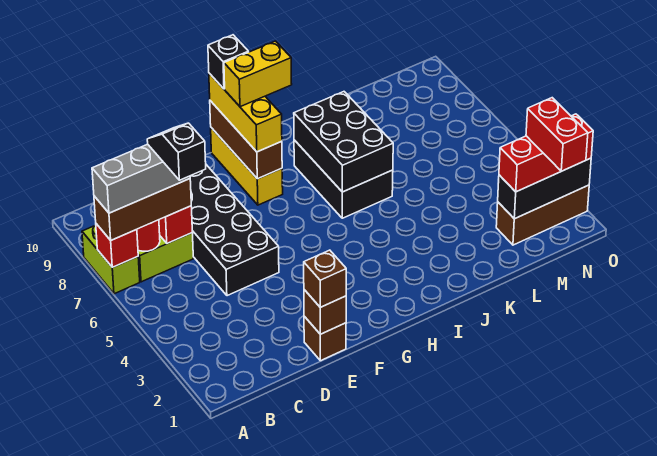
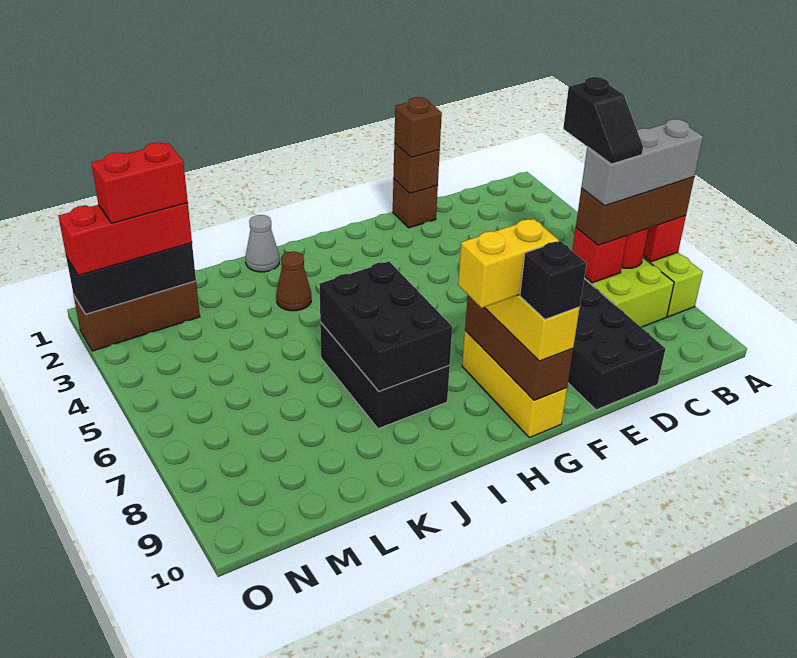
none -> grey 1x1 cone [246,215,279,272]
none -> brown 1x1 cone [276,251,311,311]
red 1x2 brick [526,98,588,171] -> red 1x2 brick turned to [92,143,188,223]

